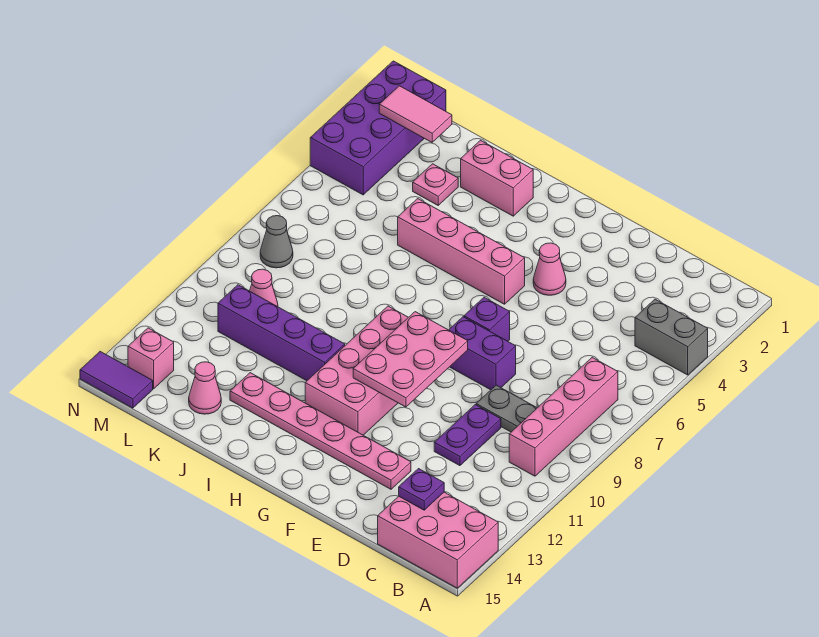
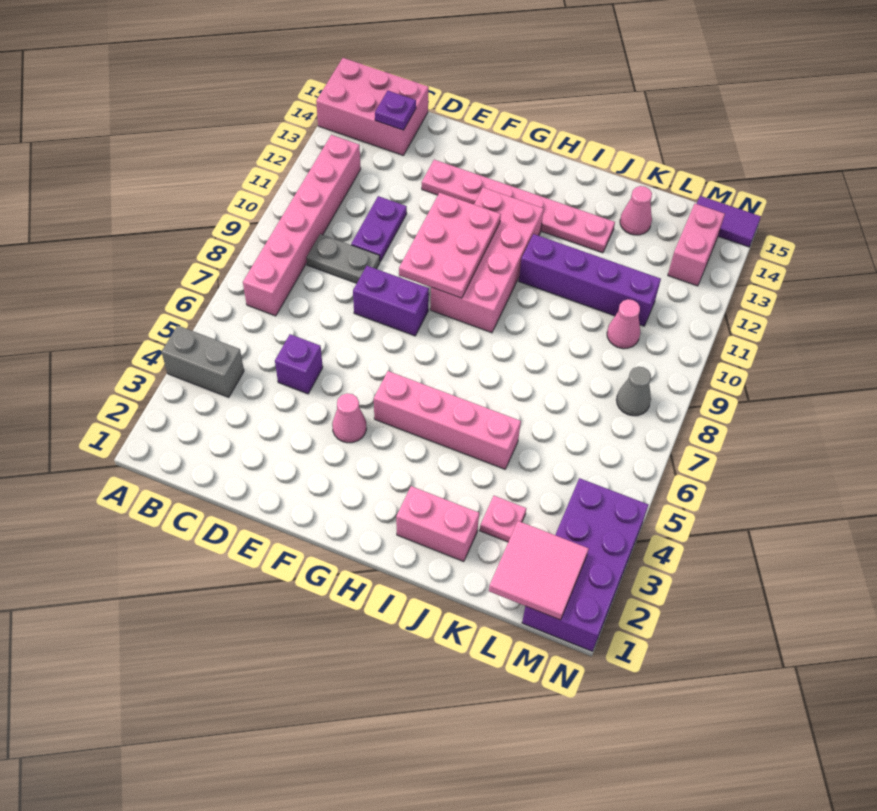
pink 1x4 brick [509,357,618,476] -> pink 1x6 brick [243,135,361,316]
purple 1x1 brick [464,298,510,341] -> purple 1x1 brick moved to [275,334,323,394]
pink 1x2 tile [379,86,452,142] -> pink 2x2 tile [489,521,589,620]
pink 1x1 brick [128,328,174,389] -> pink 1x2 brick [668,204,725,286]

